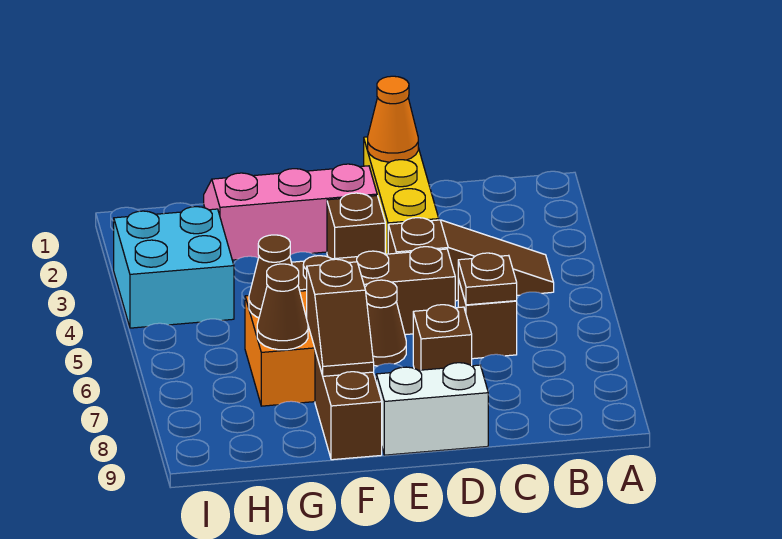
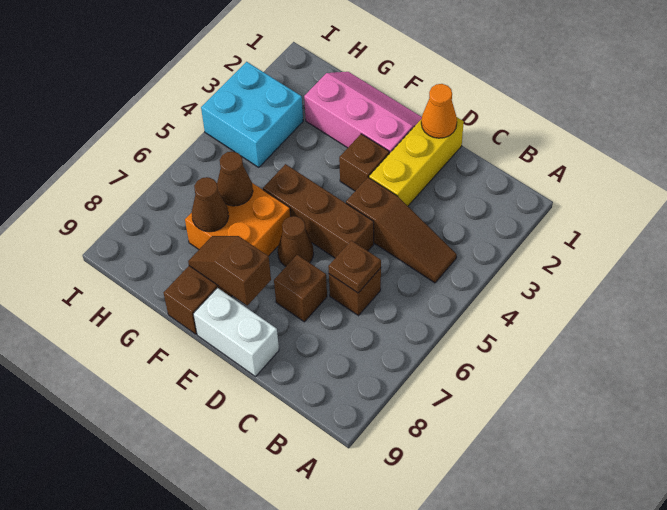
brown 1x2 slope [307,259,374,376] -> brown 1x2 slope turned to [188,236,271,305]

